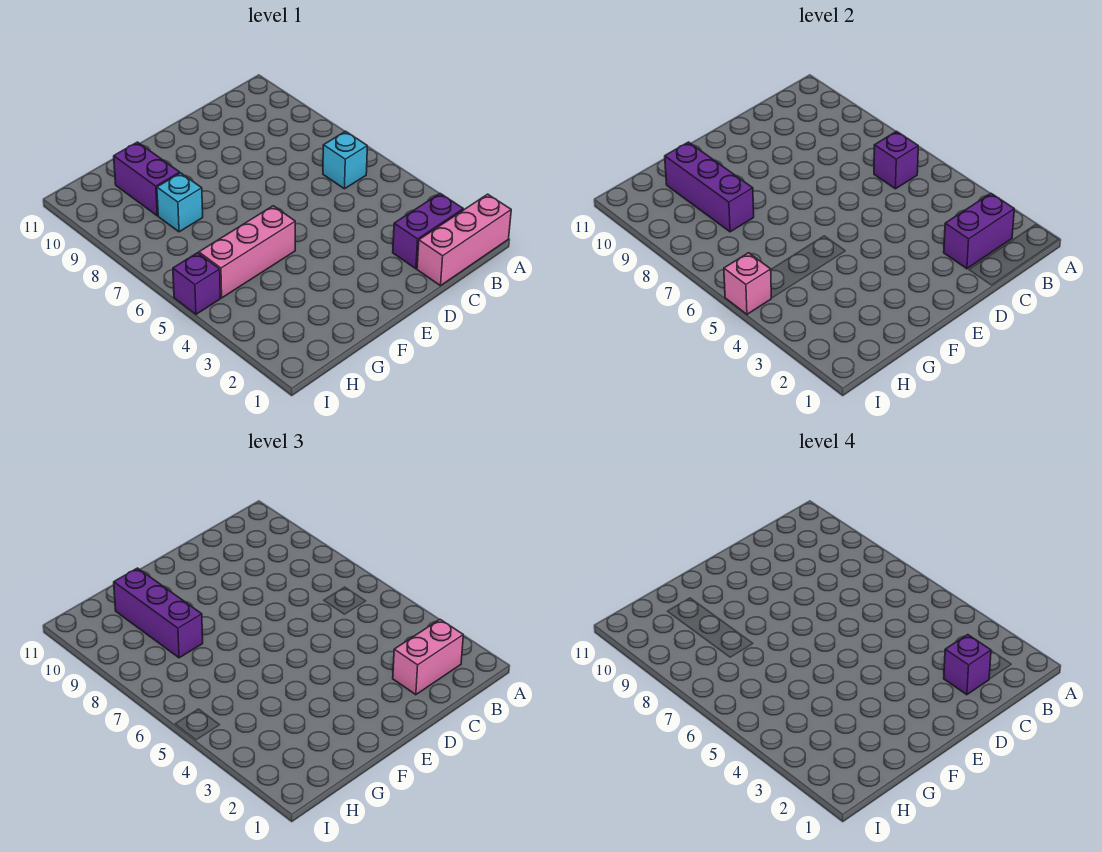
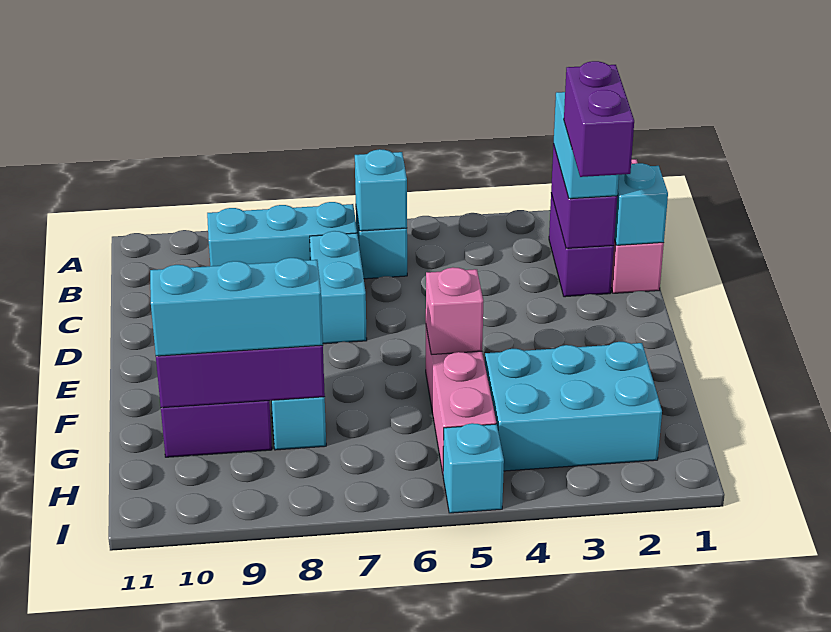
pink 1x2 brick [393,619,463,695] -> cyan 1x2 brick [554,92,619,199]
purple 1x1 brick [874,131,918,189] -> cyan 1x1 brick [355,149,407,231]
none -> cyan 1x3 brick [207,202,357,266]
none -> cyan 1x1 brick [614,163,668,245]
purple 1x1 brick [944,635,991,695] -> purple 1x2 brick [564,61,634,177]
none -> cyan 1x2 brick [310,231,367,344]
none -> cyan 2x3 brick [485,342,662,471]
purple 1x3 brick [114,568,203,658] -> cyan 1x3 brick [150,258,323,356]
purple 1x1 brick [173,253,220,314] -> cyan 1x1 brick [443,423,504,513]
pink 1x1 brick [724,253,771,314] -> pink 1x1 brick moved to [426,267,483,354]

